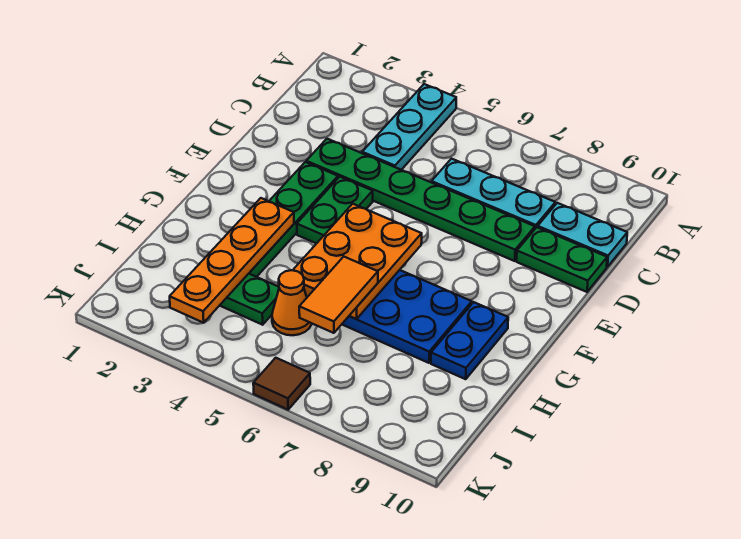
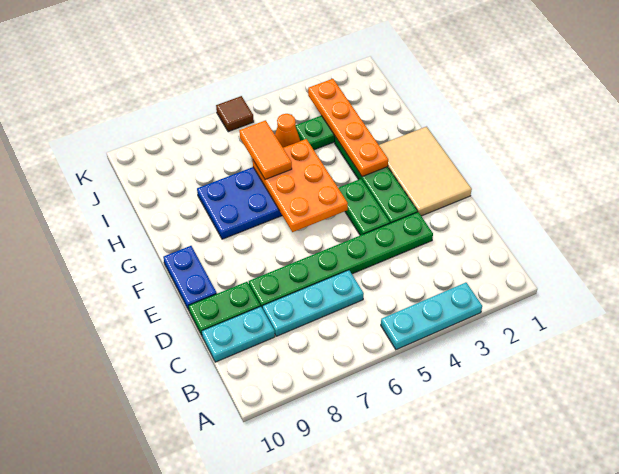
cyan 1x3 plate [362,84,456,170] -> cyan 1x3 plate turned to [381,283,482,350]
none -> tan 2x3 tile [379,127,472,216]
blue 1x2 plate [431,302,508,379] -> blue 1x2 plate moved to [163,246,217,310]

